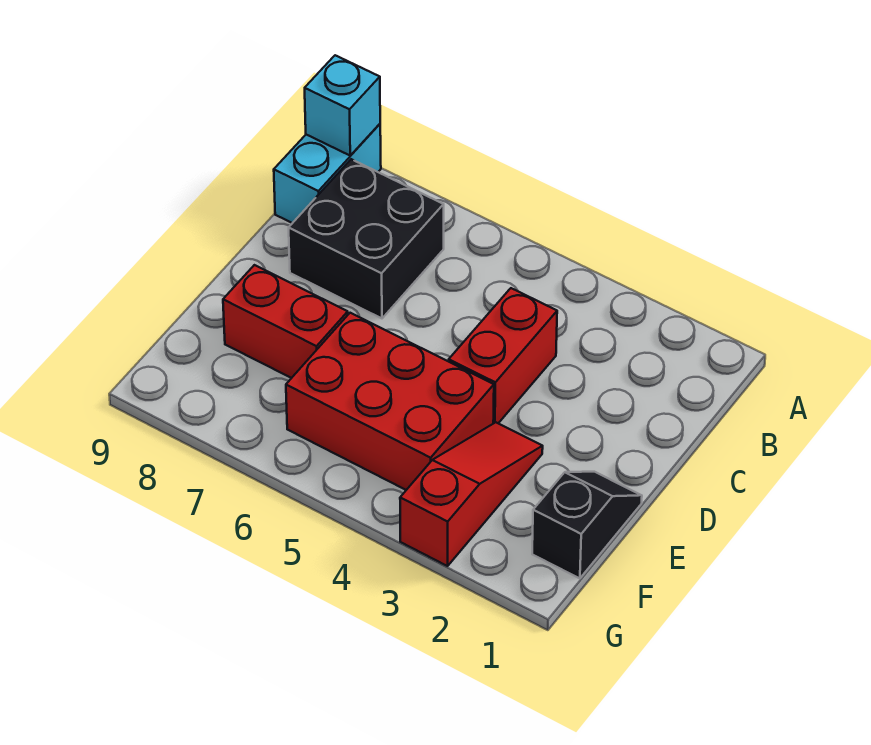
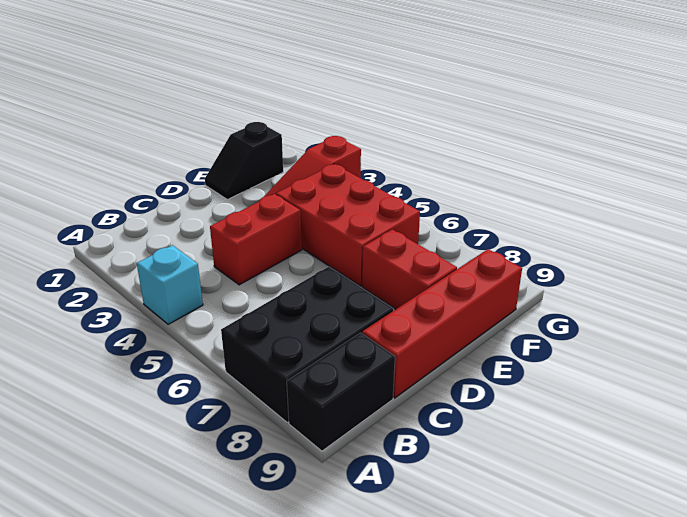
cyan 1x2 brick [274,124,381,223] -> black 1x2 brick [287,333,395,451]
cyan 1x1 brick [305,55,380,156] -> cyan 1x1 brick moved to [137,245,203,324]
black 2x2 brick [289,159,444,318] -> black 2x3 brick [221,267,393,422]
none -> red 1x4 brick [362,249,522,398]

